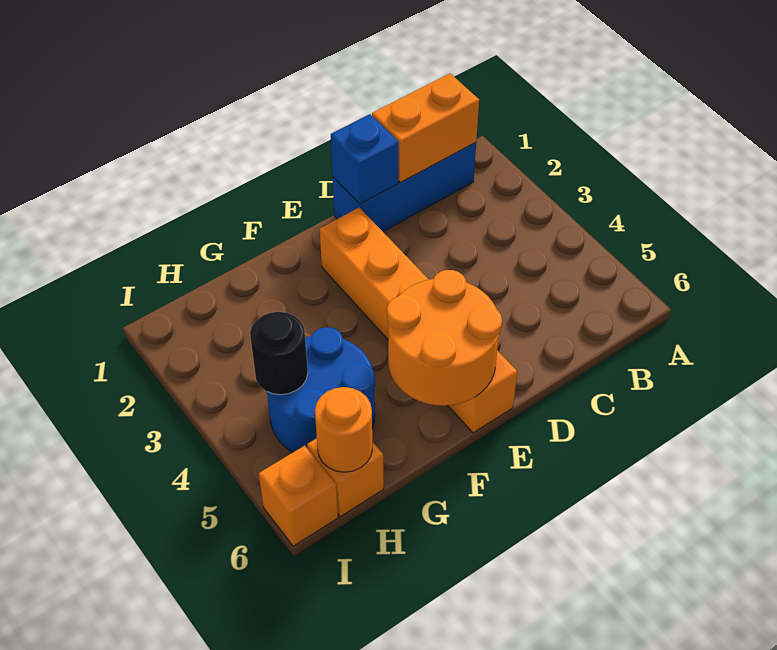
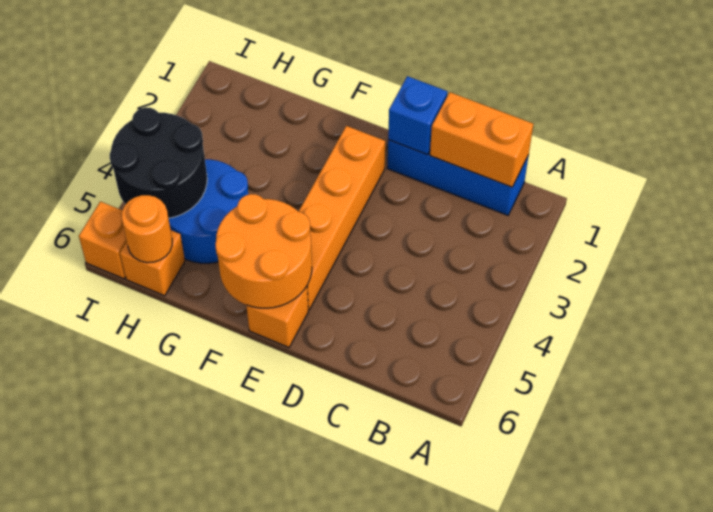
black 1x1 round brick [250,312,308,395] -> black 2x2 round brick [110,107,207,218]

